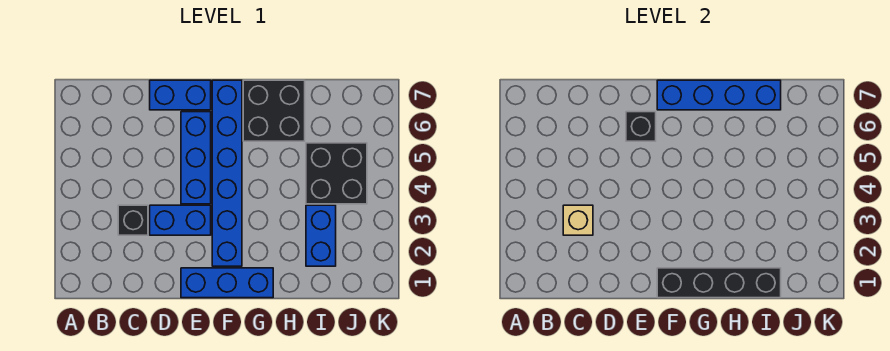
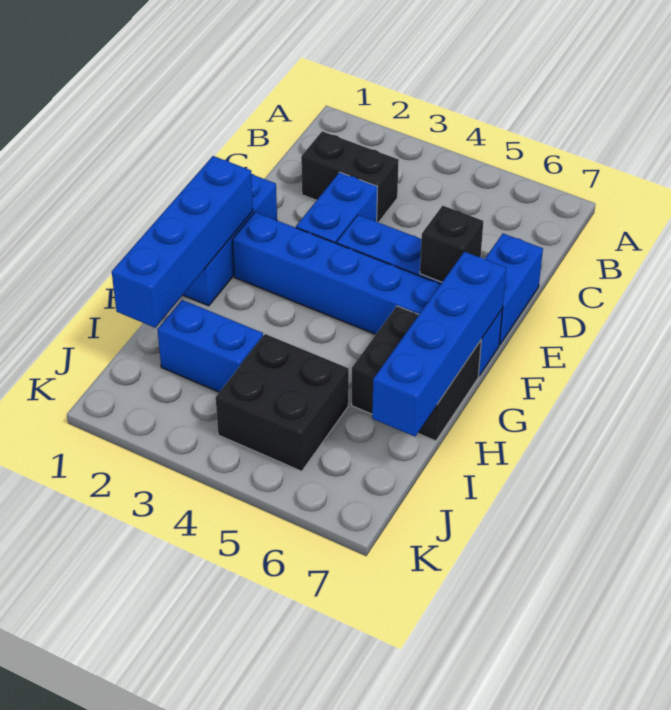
black 1x1 brick [118,205,148,235] -> black 1x2 brick [301,131,399,223]
tan 1x1 brick [563,205,593,235] -> none
black 1x4 brick [657,268,781,298] -> blue 1x4 brick [112,156,253,328]

